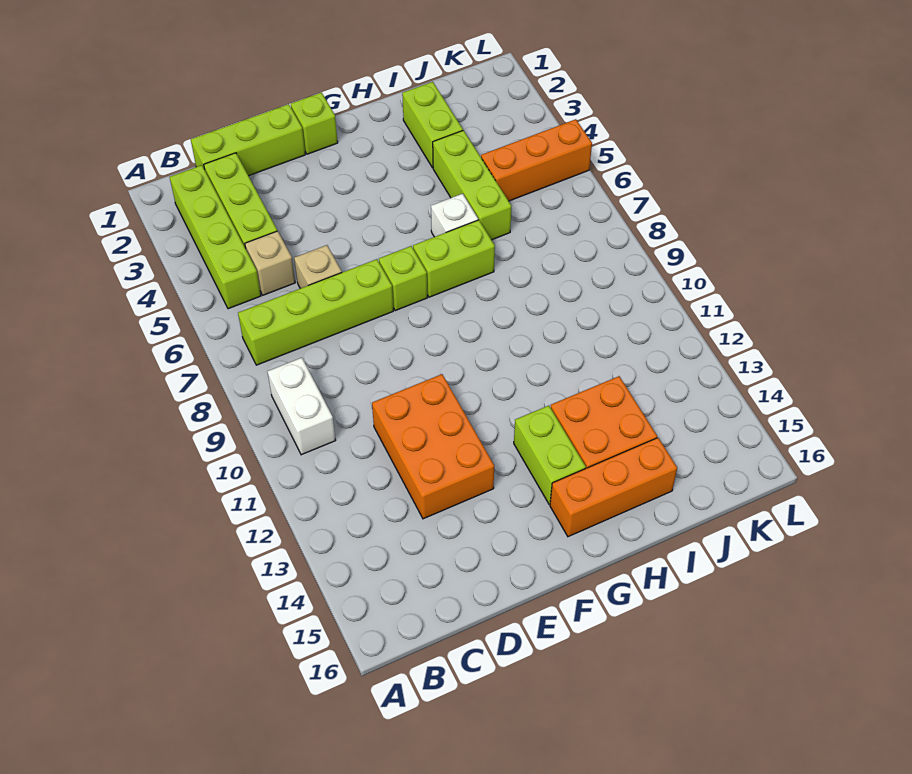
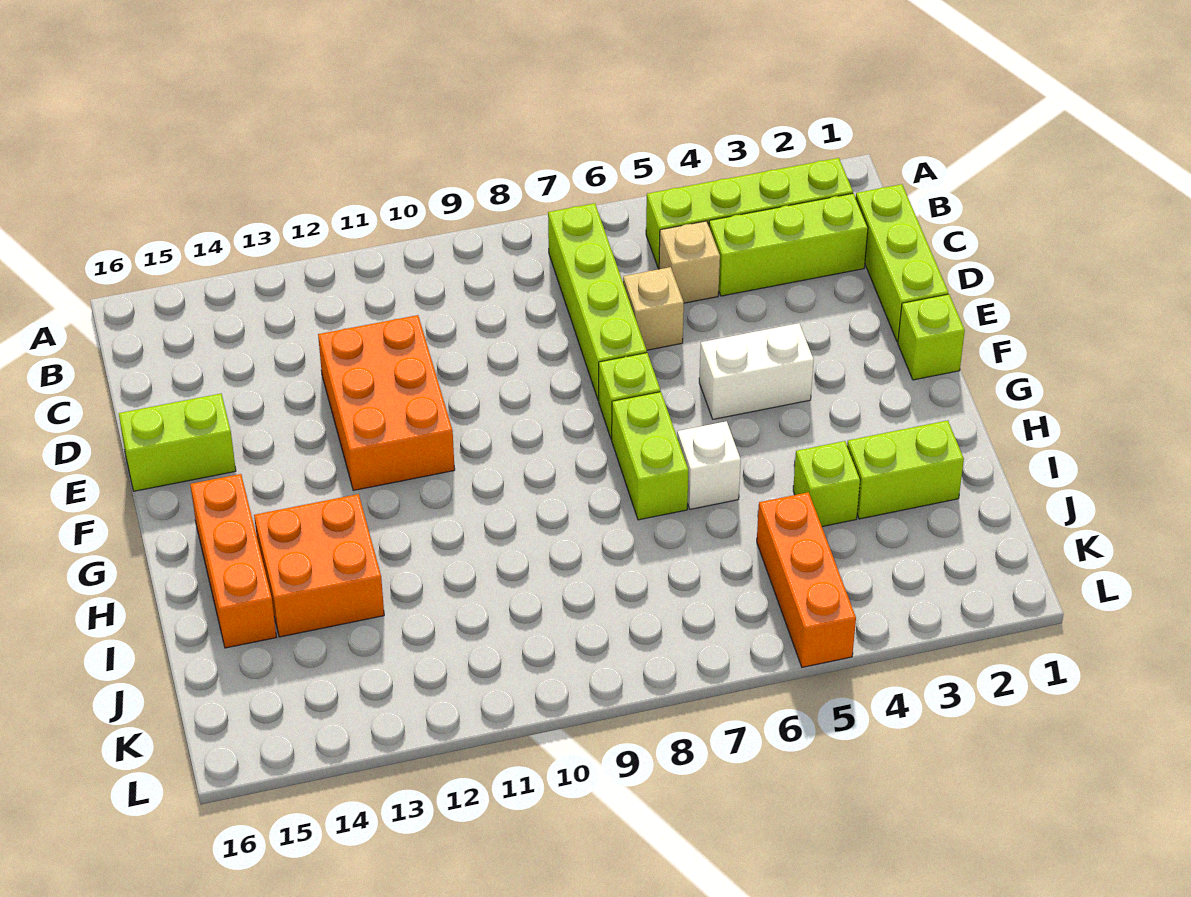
white 1x2 brick [267,358,336,455] -> white 1x2 brick moved to [699,323,814,419]
orange 2x3 brick [372,374,494,519] -> orange 2x3 brick turned to [318,315,455,490]
lime 1x2 brick [514,406,586,504] -> lime 1x2 brick moved to [119,394,236,491]
lime 1x3 brick [433,130,511,240] -> lime 1x1 brick [793,441,860,526]

